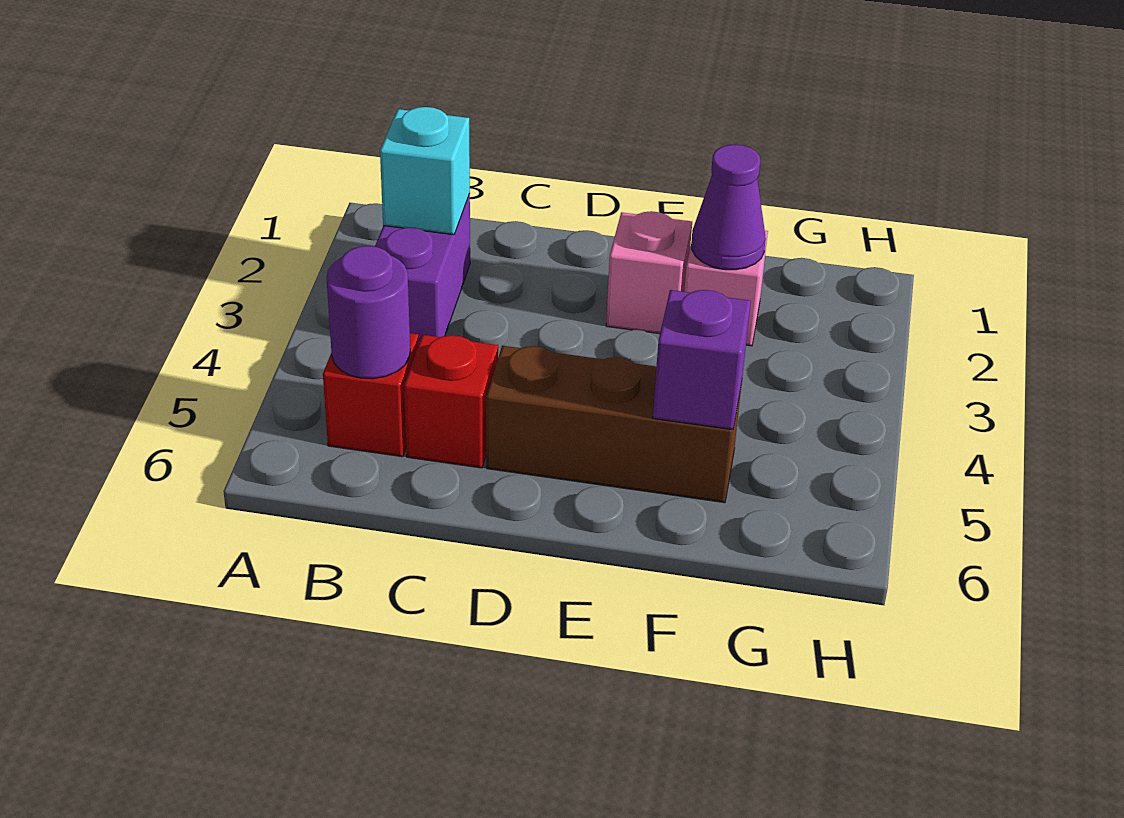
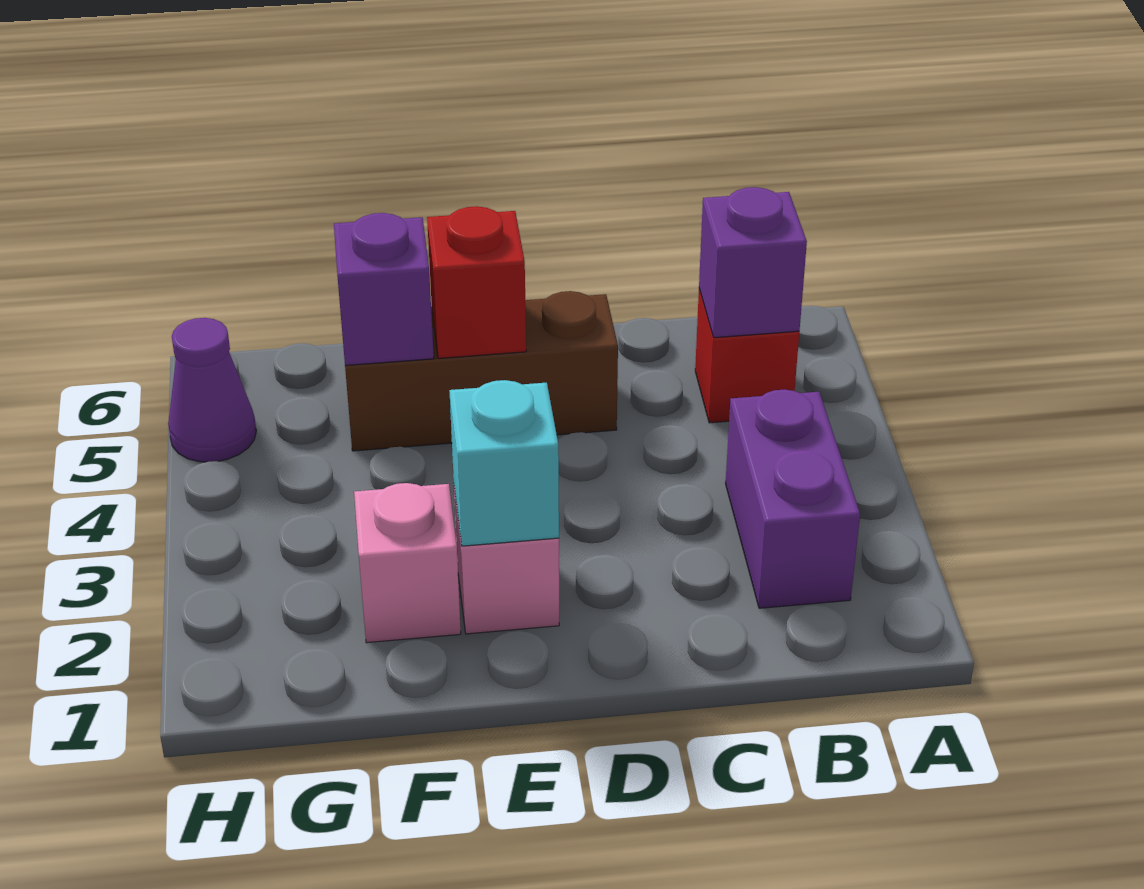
cyan 1x1 brick [380,107,470,235] -> cyan 1x1 brick moved to [449,380,559,546]
purple 1x1 round brick [327,246,410,379] -> purple 1x1 brick [699,187,807,338]
red 1x1 brick [404,335,498,468] -> red 1x1 brick moved to [427,206,526,358]
purple 1x1 cone [691,145,766,270] -> purple 1x1 cone moved to [168,318,256,462]

